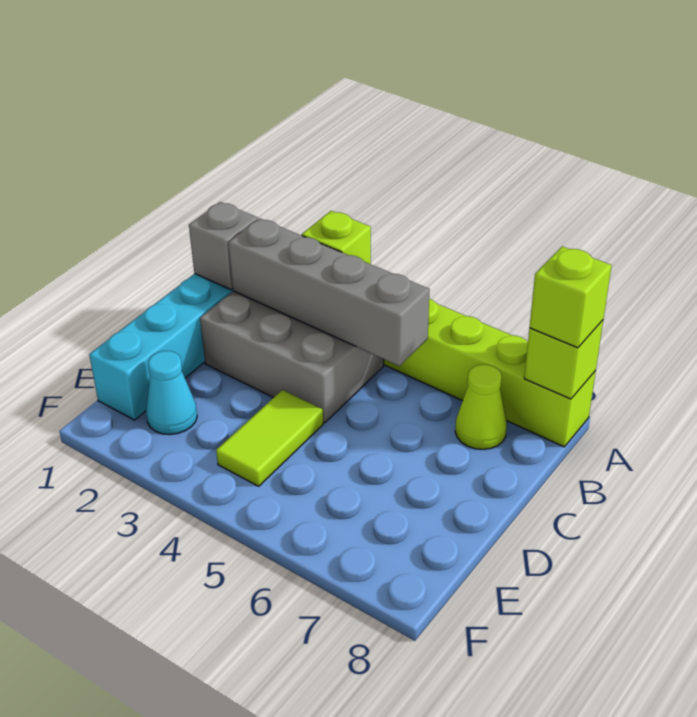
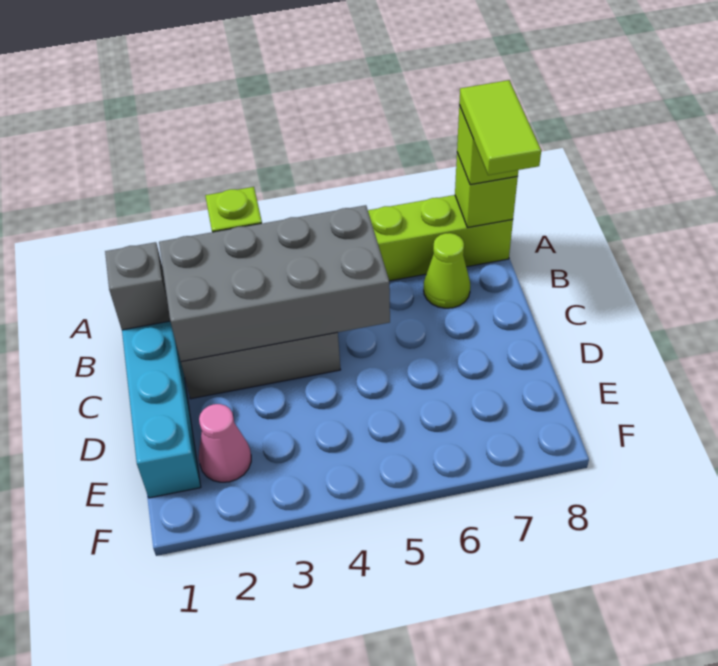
grey 1x4 brick [229,218,430,366] -> grey 2x4 brick [159,205,390,362]
lime 1x2 tile [216,390,323,486] -> lime 1x2 tile moved to [459,80,541,175]
cyan 1x1 cone [146,351,197,435] -> pink 1x1 cone [199,404,251,482]

